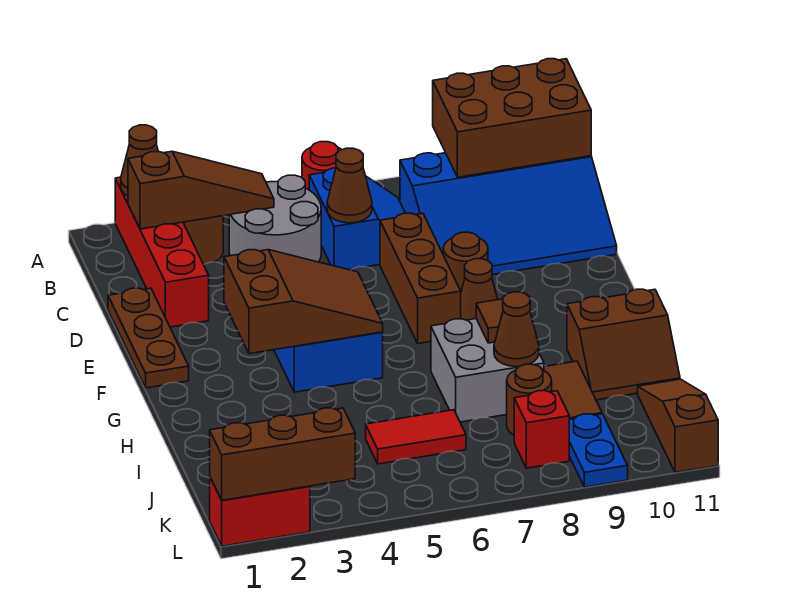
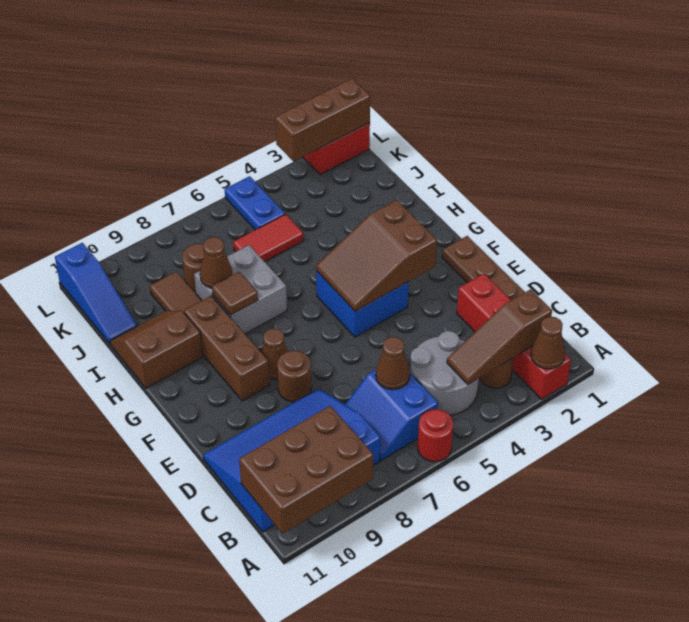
brown 1x3 brick [380,213,461,344] -> brown 1x3 brick moved to [184,296,269,401]
brown 1x3 slope [638,379,718,472] -> blue 1x3 slope [55,243,137,344]
red 1x1 brick [514,391,569,468] -> none
blue 1x2 plate [569,414,628,487] -> blue 1x2 plate moved to [225,176,285,230]

